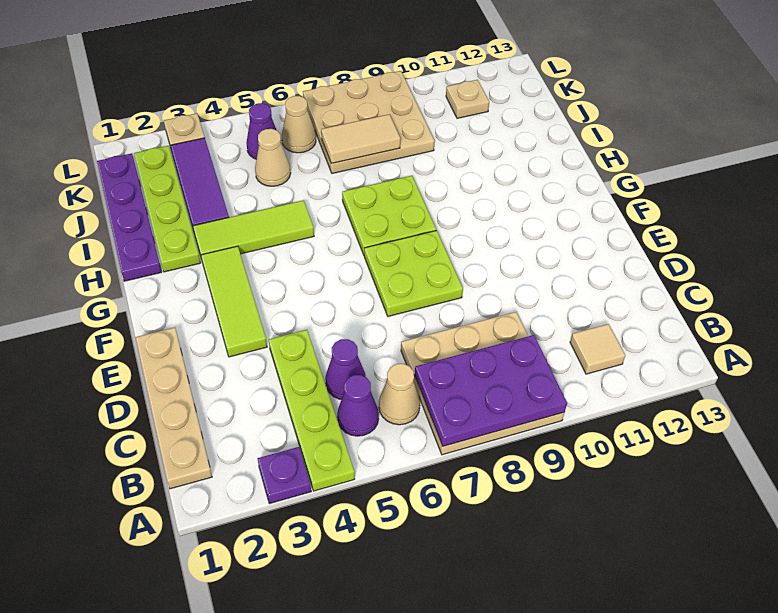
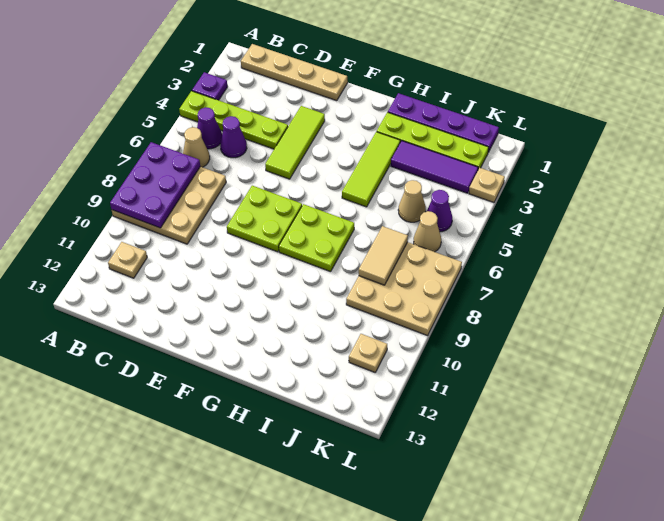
tan 1x1 tile [570,324,625,374] -> tan 1x1 plate [108,242,147,278]
lime 1x3 tile [201,246,267,357] -> lime 1x3 tile turned to [265,106,325,179]

